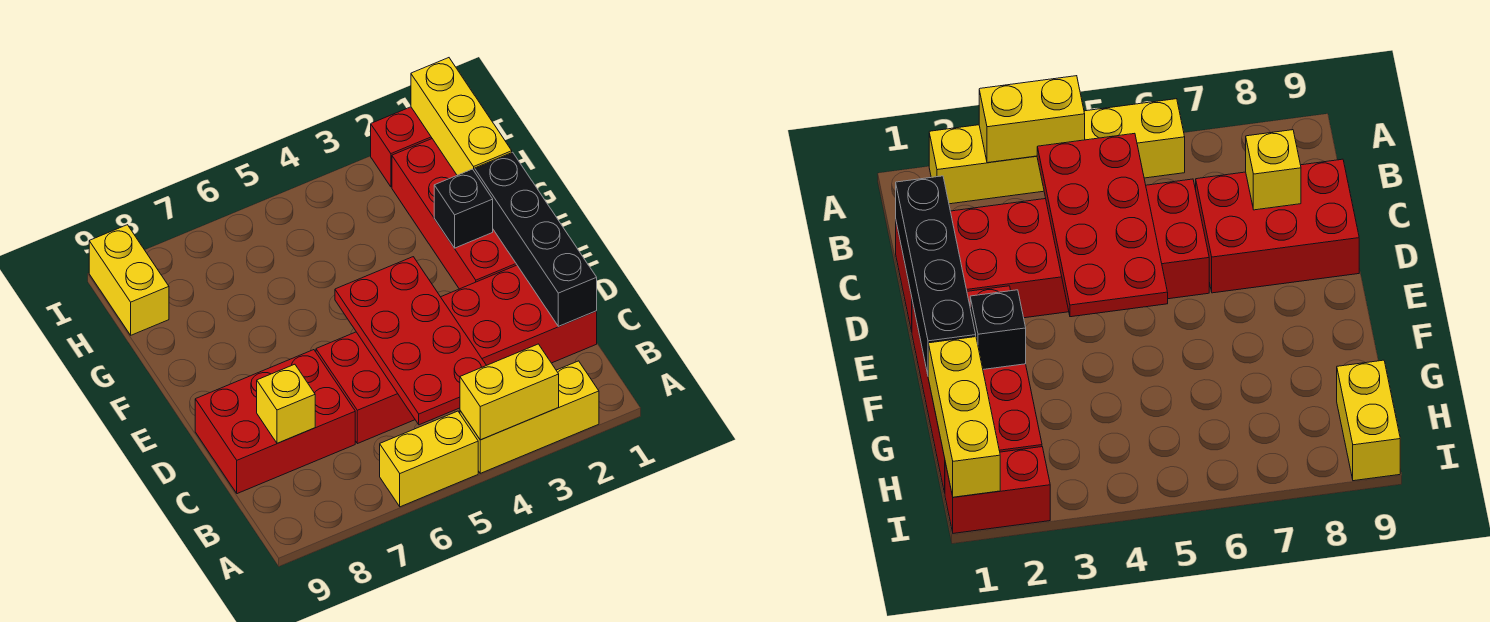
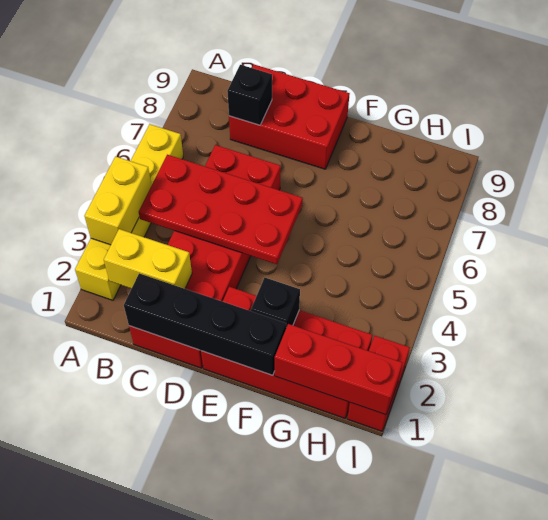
red 2x3 brick [195,350,355,494] -> red 2x3 brick turned to [229,65,350,169]
yellow 1x1 brick [257,364,315,443] -> black 1x1 brick [227,65,272,125]
yellow 1x3 brick [411,58,512,175] -> red 1x3 brick [275,324,402,415]
yellow 1x2 brick [89,225,169,335] -> yellow 1x2 brick moved to [104,229,192,289]

